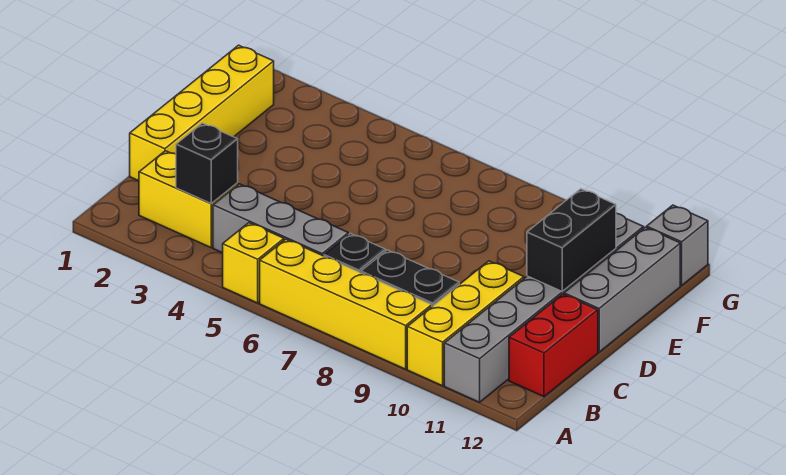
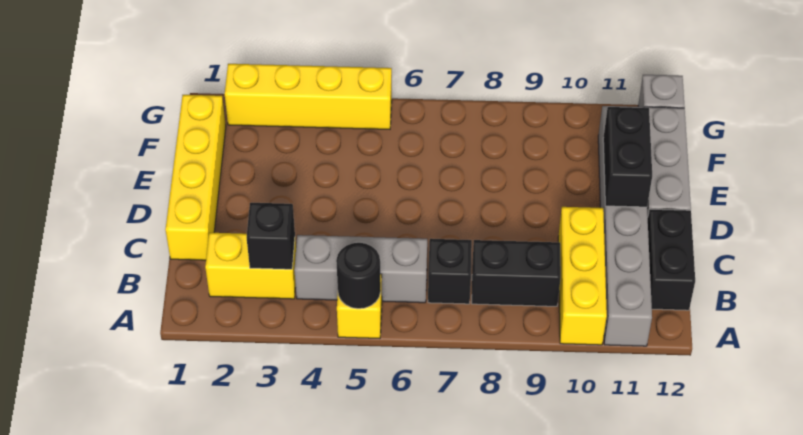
none -> black 1x1 round brick [336,243,381,309]
yellow 1x4 brick [260,239,432,369] -> yellow 1x4 brick moved to [225,64,392,129]
red 1x2 brick [509,294,598,397] -> black 1x2 brick [648,209,695,310]

